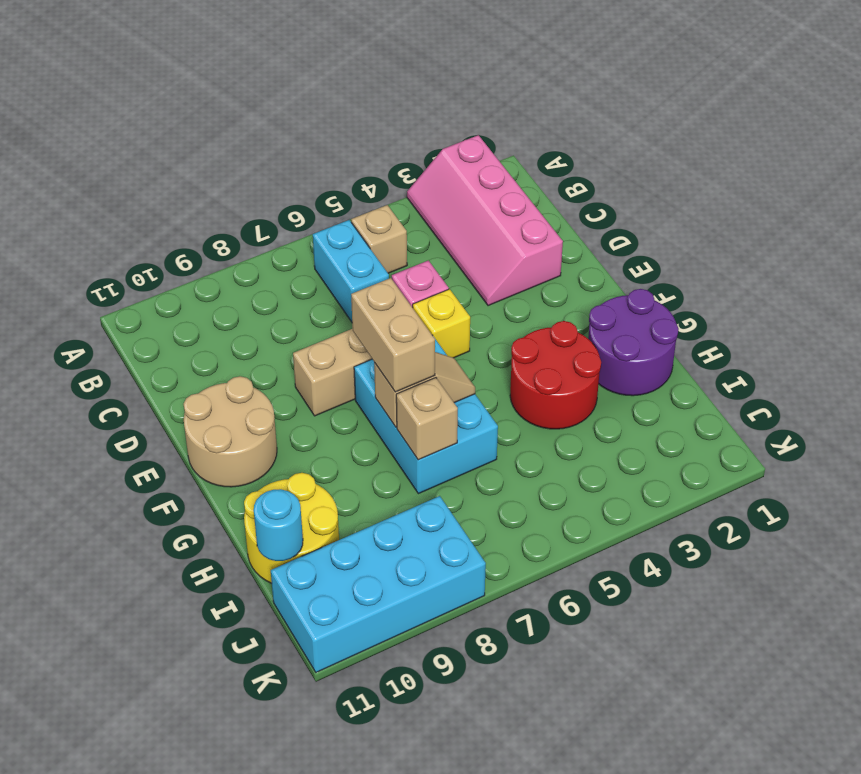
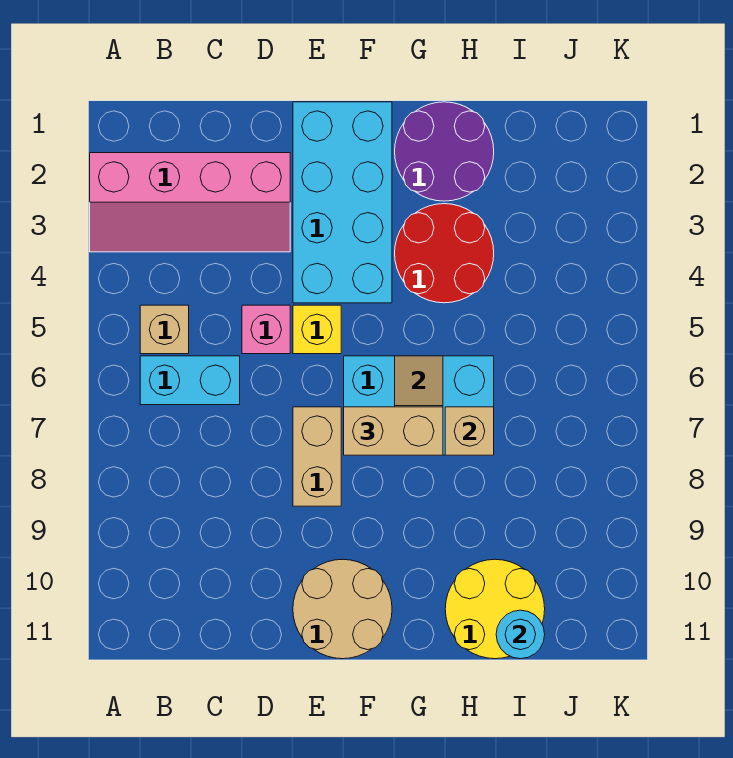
cyan 2x4 brick [271,496,486,672] -> cyan 2x4 brick moved to [293,102,392,303]

